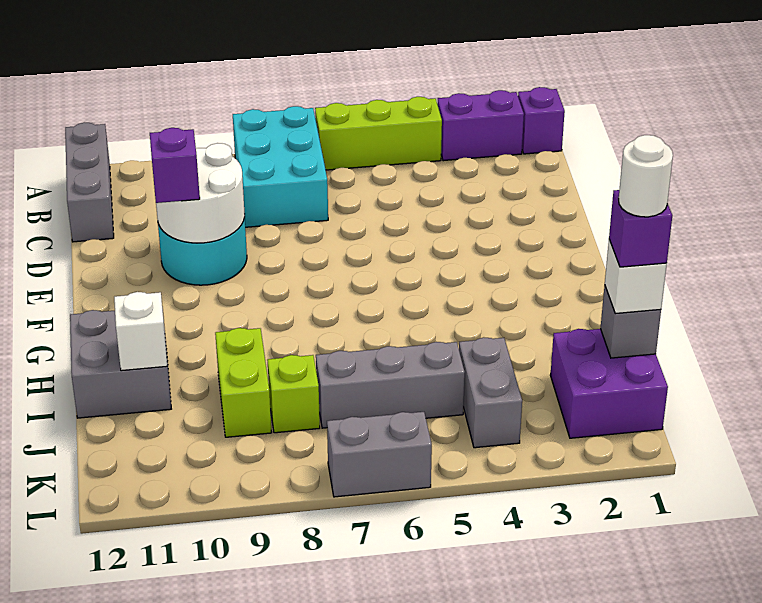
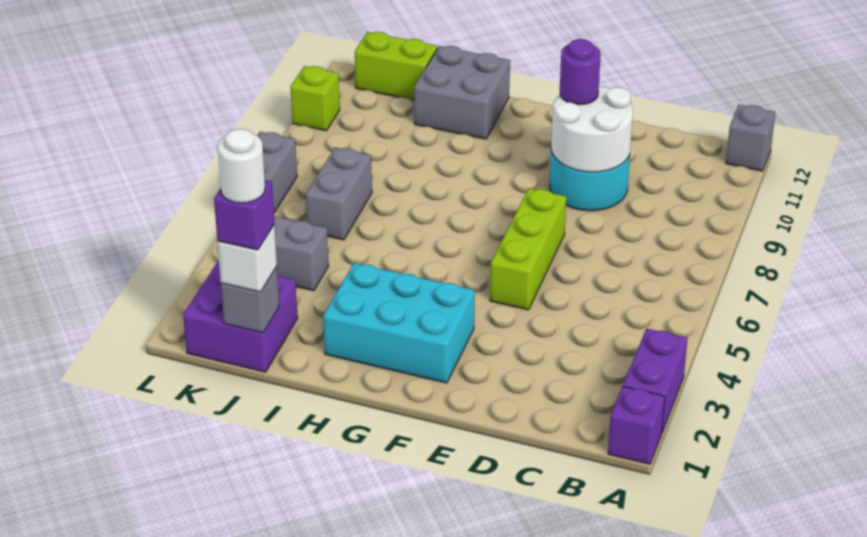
lime 1x3 brick [315,97,442,170] -> lime 1x3 brick moved to [490,188,566,310]
cyan 2x3 brick [233,106,328,227] -> cyan 2x3 brick moved to [323,263,475,383]
grey 1x3 brick [65,122,114,242] -> grey 1x1 brick [726,105,775,171]
purple 1x1 brick [150,128,200,203] -> purple 1x1 round brick [560,39,601,105]
lime 1x2 brick [215,328,272,437] -> lime 1x2 brick moved to [355,32,437,100]
white 1x1 brick [114,292,167,371] -> none
grey 1x3 brick [316,342,465,428] -> grey 1x2 brick [306,148,372,240]
lime 1x1 brick [268,355,320,433] -> lime 1x1 brick moved to [290,66,340,131]

